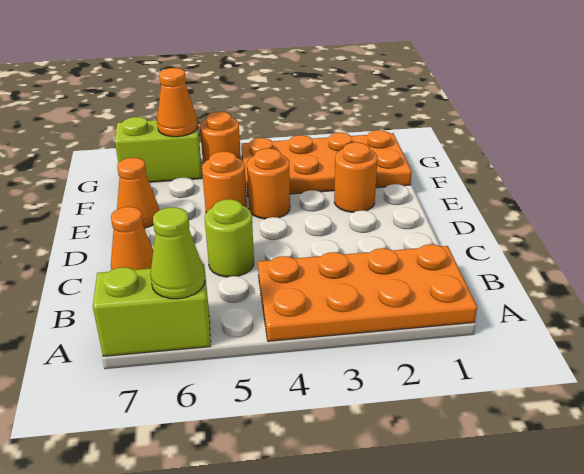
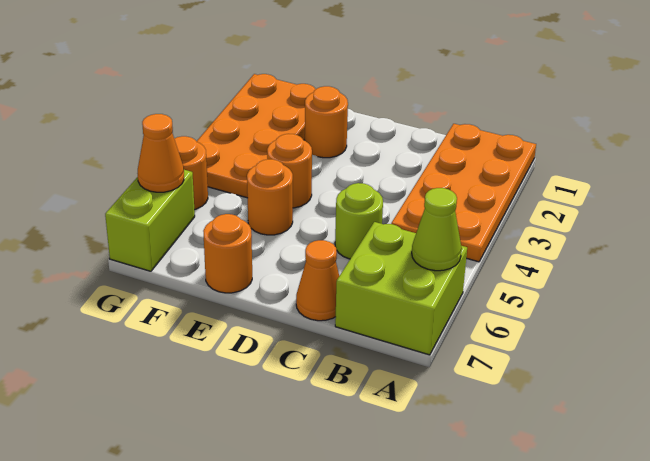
lime 1x2 brick [93,264,211,356] -> lime 2x2 brick [335,222,467,355]
orange 1x1 cone [117,158,159,229] -> orange 1x1 round brick [203,214,252,293]

